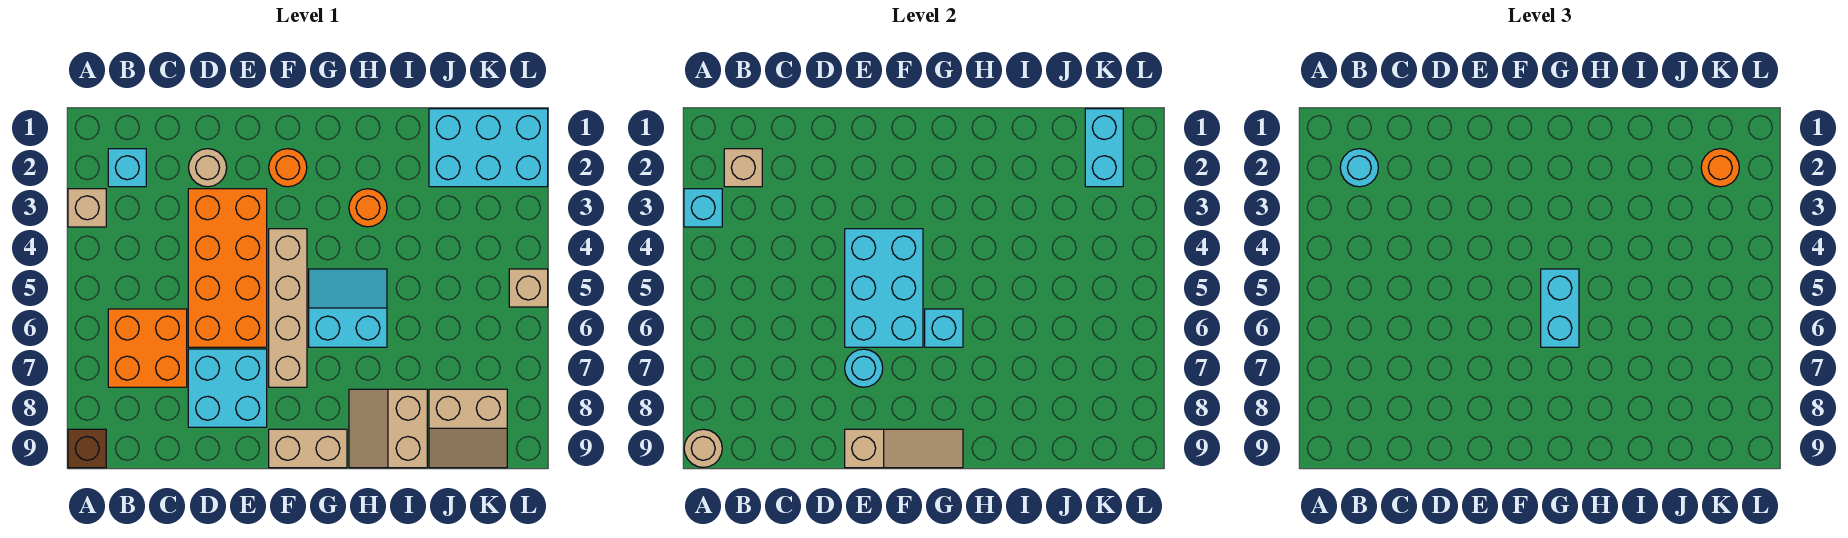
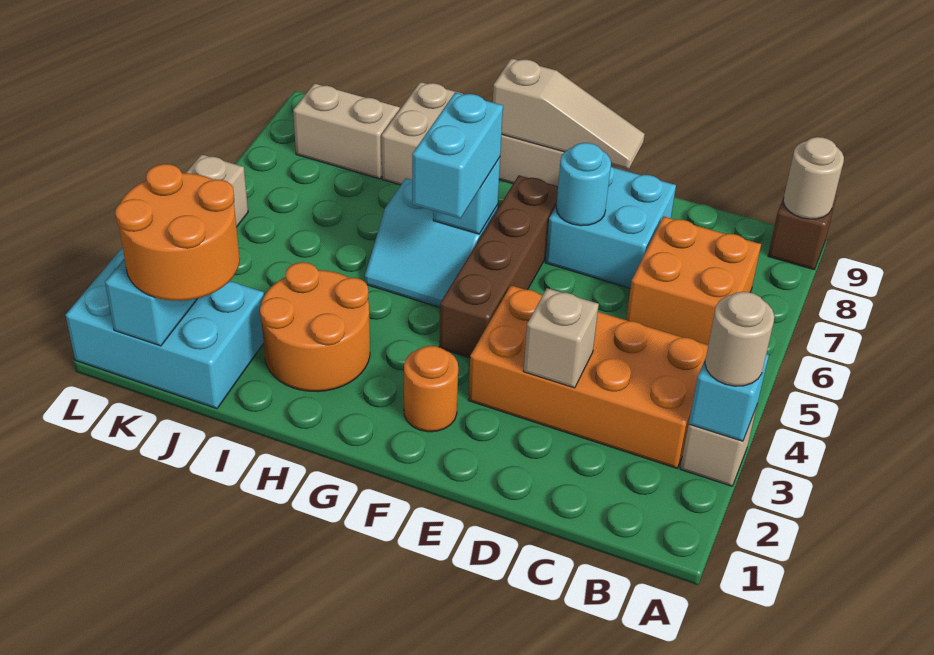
cyan 1x1 brick [108,149,146,187] -> none
tan 1x1 brick [724,149,762,187] -> tan 1x1 brick moved to [523,288,599,388]
cyan 1x1 round brick [1340,149,1378,187] -> none
tan 1x1 round brick [189,149,227,187] -> tan 1x1 round brick moved to [705,292,774,386]
orange 2x4 brick [188,189,267,347] -> orange 2x4 brick turned to [468,286,708,468]
cyan 2x3 brick [845,229,923,347] -> none
tan 1x3 slope [845,429,963,468] -> tan 1x3 slope turned to [493,59,645,170]
tan 1x4 brick [269,229,307,387] -> brown 1x4 brick [439,175,558,358]
orange 1x1 round brick [349,189,387,227] -> orange 2x2 round brick [260,262,370,392]
orange 1x1 round brick [1701,149,1739,187] -> orange 2x2 round brick [115,164,240,301]

